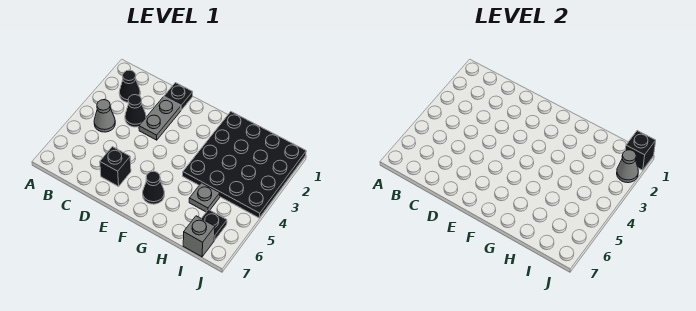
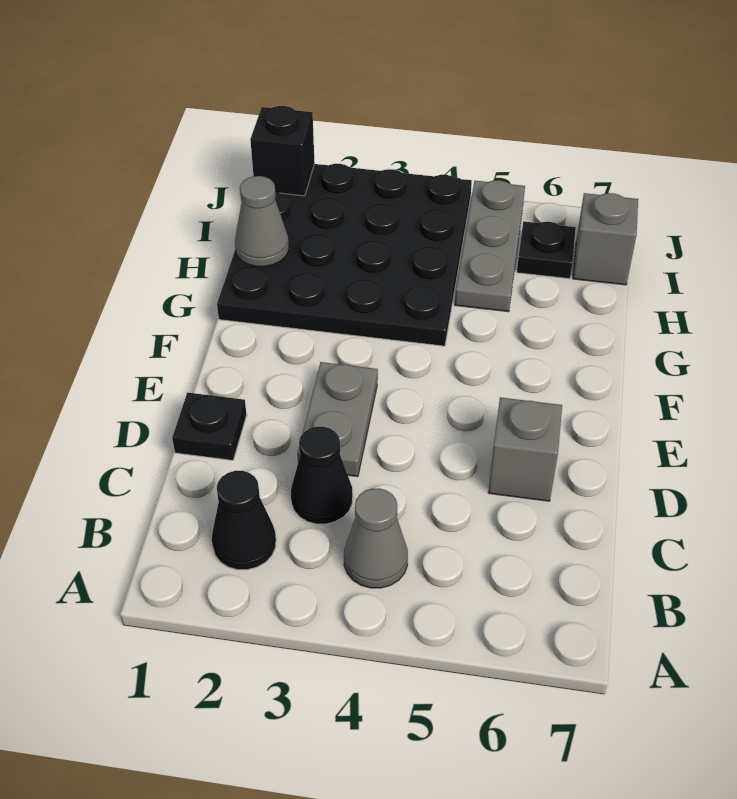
grey 1x2 plate [139,97,181,140] -> grey 1x2 plate turned to [297,362,378,477]
black 1x1 brick [100,147,131,186] -> grey 1x1 brick [488,397,562,501]
black 1x1 cone [143,171,164,204] -> none
grey 1x1 plate [189,183,220,212] -> grey 1x3 plate [455,180,525,312]
grey 1x1 cone [617,150,638,183] -> grey 1x1 cone moved to [235,176,289,267]

